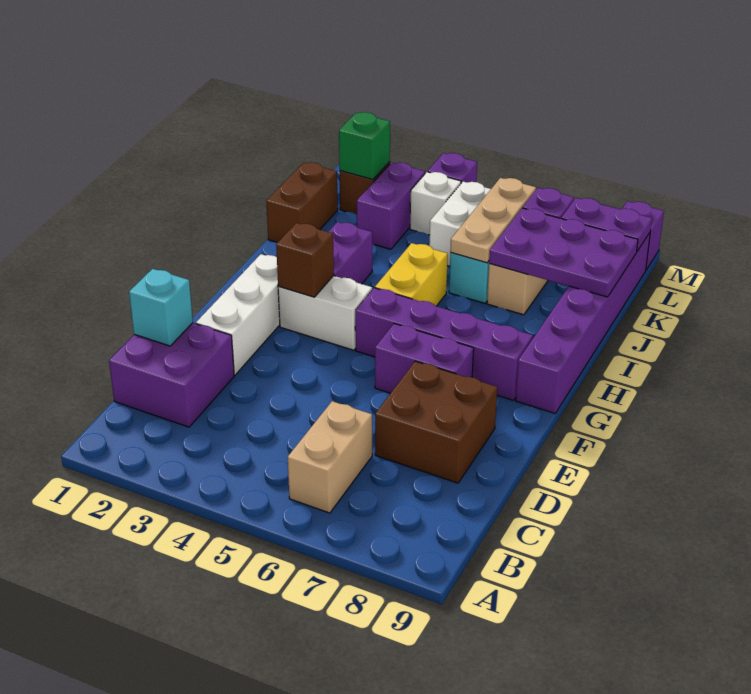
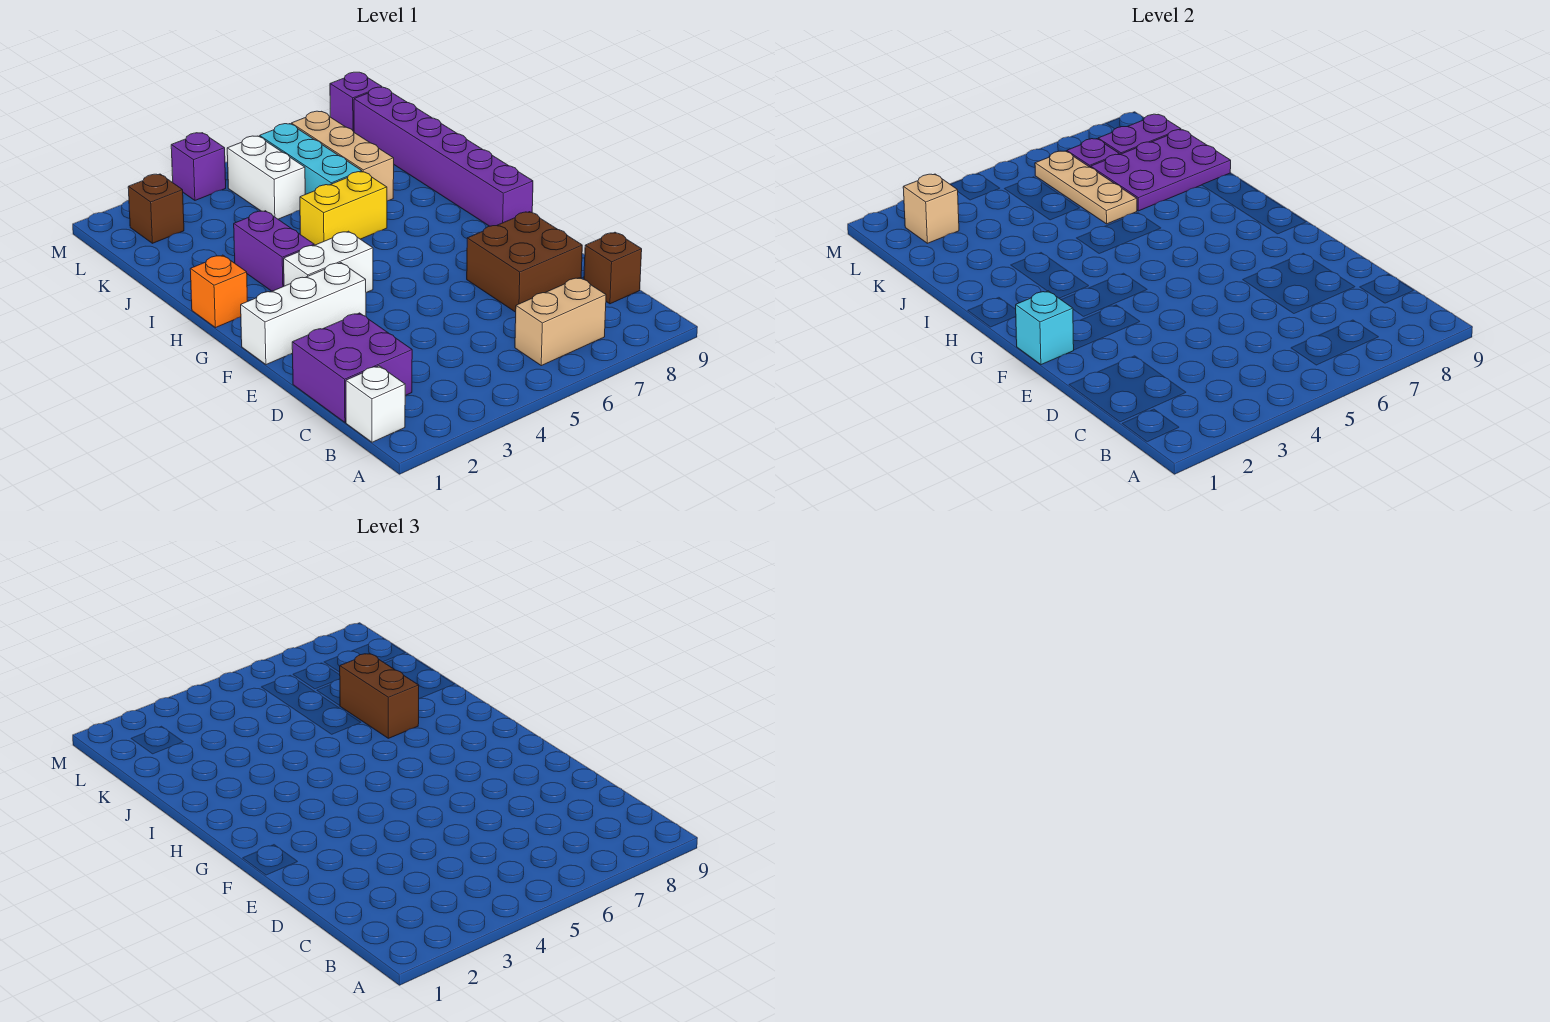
tan 1x2 brick [288,401,372,513] -> tan 1x2 brick turned to [515,278,606,366]
cyan 1x1 brick [129,269,193,346] -> cyan 1x1 brick moved to [1016,291,1074,365]
white 1x3 brick [196,254,280,375] -> white 1x3 brick turned to [241,263,366,365]
purple 1x2 brick [375,324,474,393] -> none
brown 1x1 brick [276,223,334,297] -> brown 1x1 brick moved to [584,232,642,304]
purple 1x4 brick [355,288,533,400] -> none
none -> orange 1x1 brick [190,255,248,328]
yellow 1x2 brick [375,243,448,306] -> yellow 1x2 brick turned to [300,172,387,245]
brown 1x2 brick [266,162,338,242] -> brown 1x2 brick moved to [340,654,419,738]
purple 1x2 brick [357,162,425,249] -> none
green 1x1 brick [339,112,390,179] -> tan 1x1 brick [903,174,959,243]
white 1x1 brick [410,172,461,235] -> white 1x1 brick moved to [346,366,405,442]

